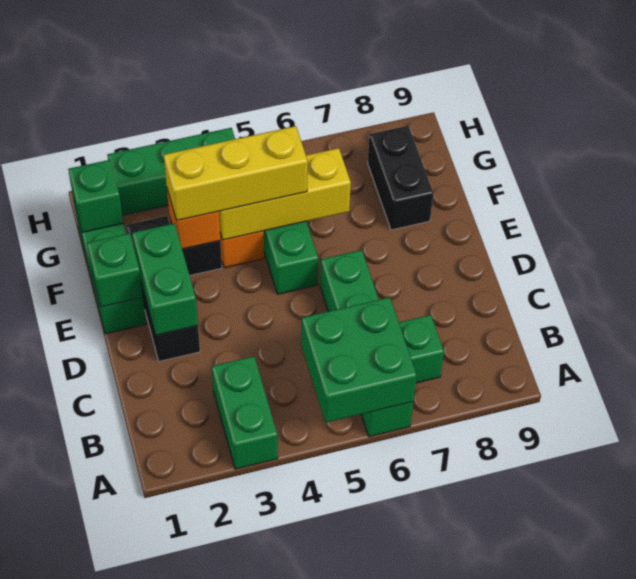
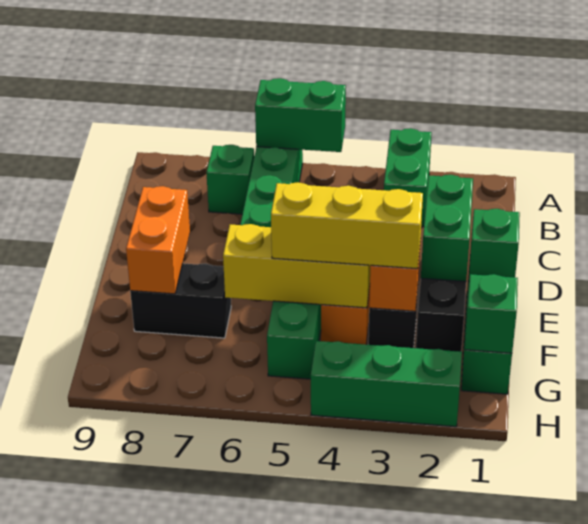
green 2x2 brick [301,297,417,423] -> green 1x2 brick [255,78,346,152]
none -> orange 1x2 brick [126,186,190,294]
black 1x2 brick [368,126,433,230] -> black 1x2 brick turned to [130,263,231,338]

